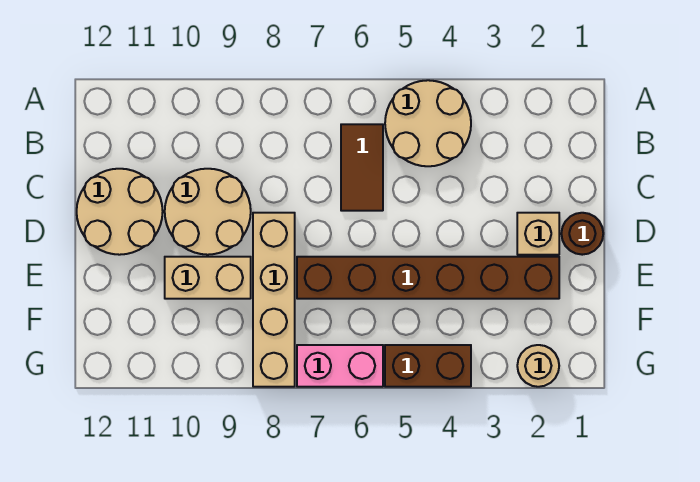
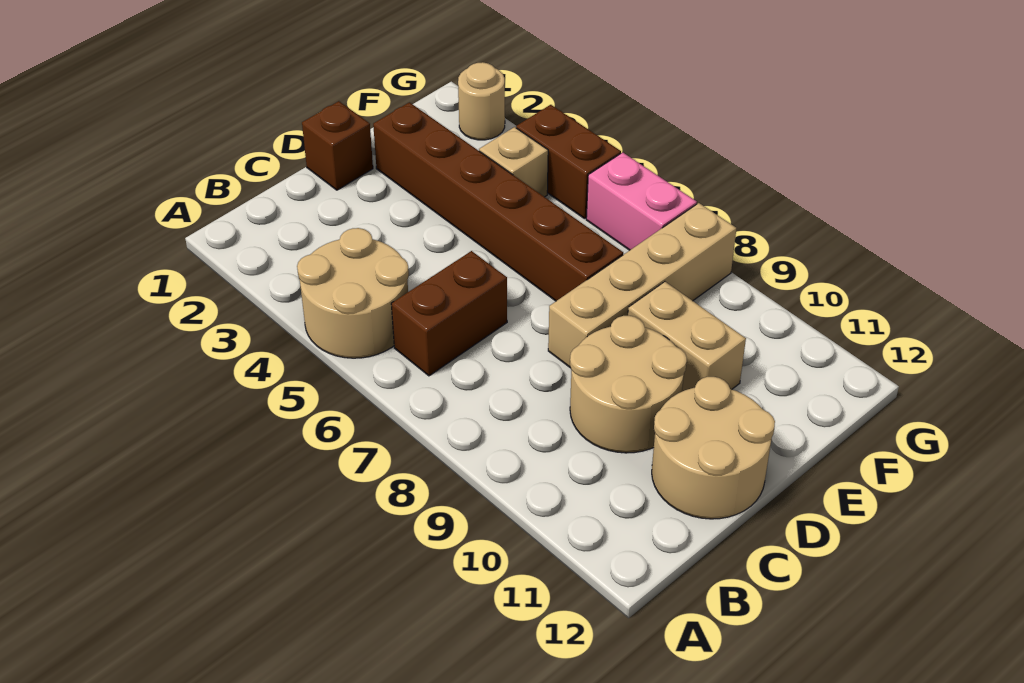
brown 1x2 tile [341,124,383,211] -> brown 1x2 brick [391,251,507,376]
brown 1x1 round brick [561,213,603,255] -> brown 1x1 brick [302,101,373,190]
tan 1x1 brick [517,213,559,255] -> tan 1x1 brick moved to [479,127,548,197]

